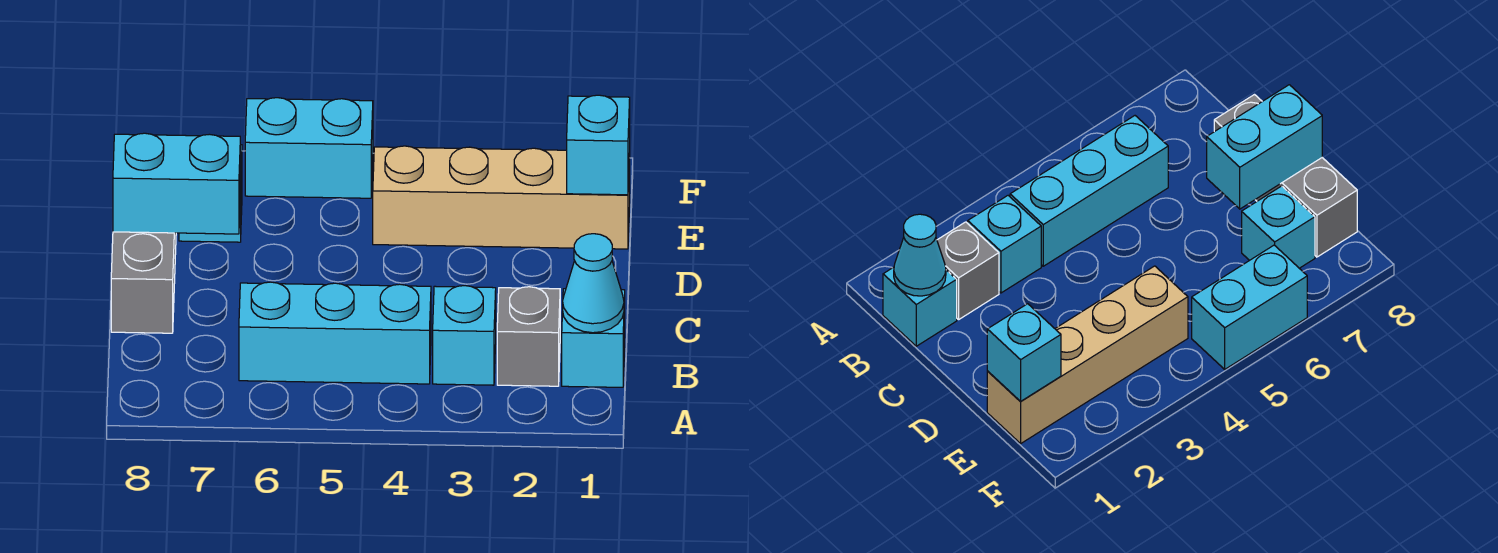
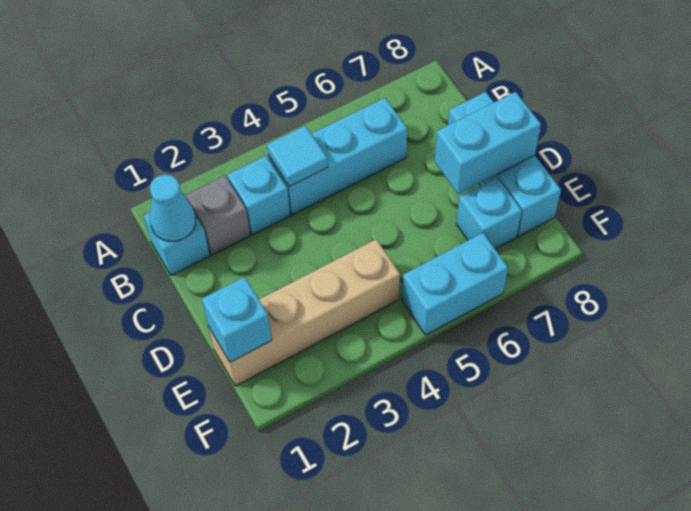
none -> cyan 1x1 tile [267,126,328,187]
grey 1x3 brick [111,232,176,333] -> cyan 1x3 brick [448,92,561,237]

